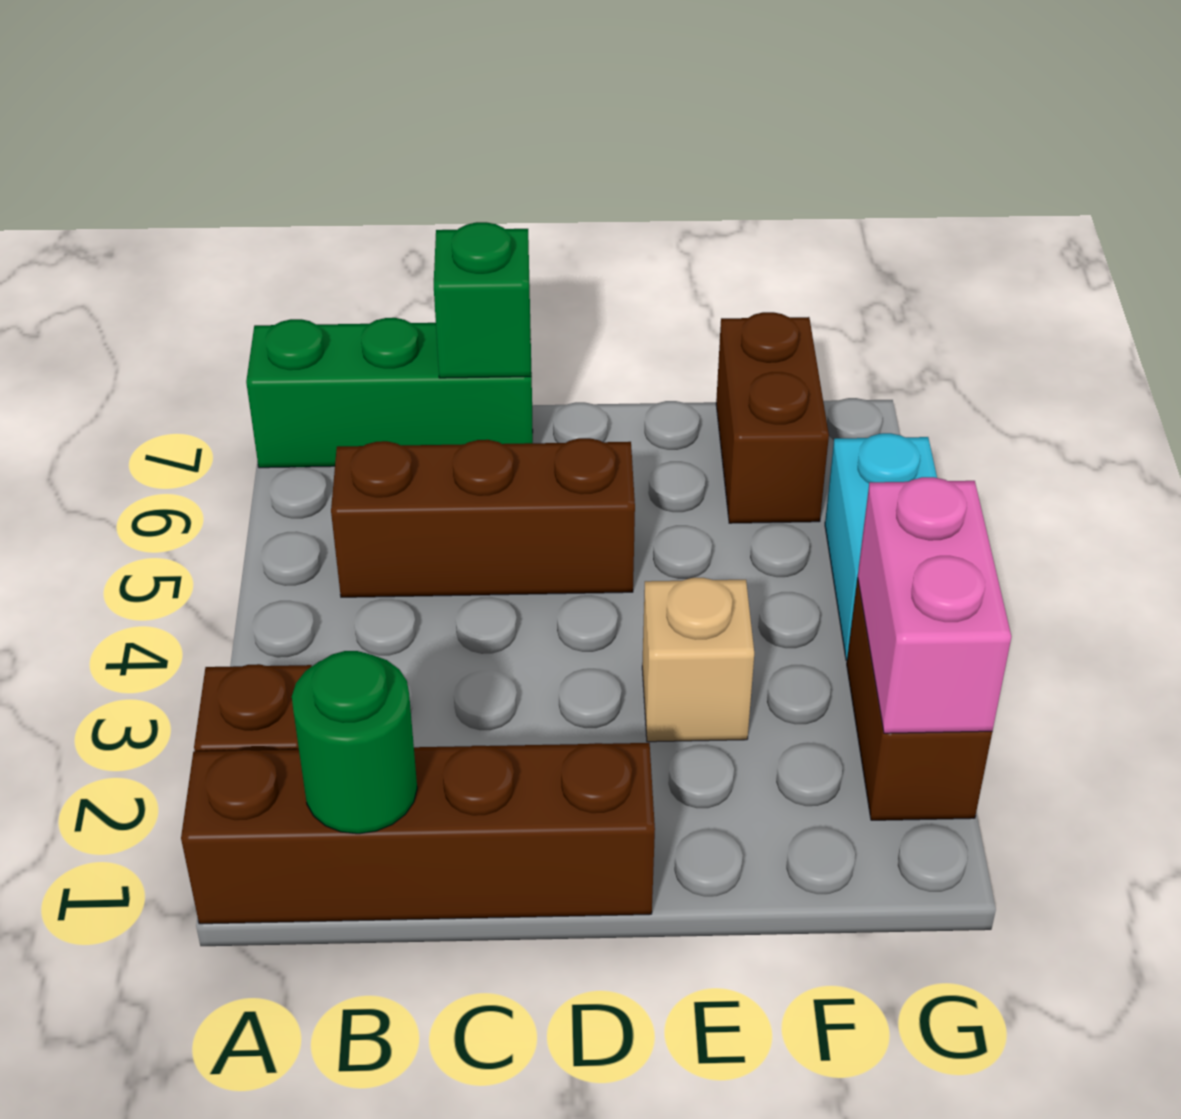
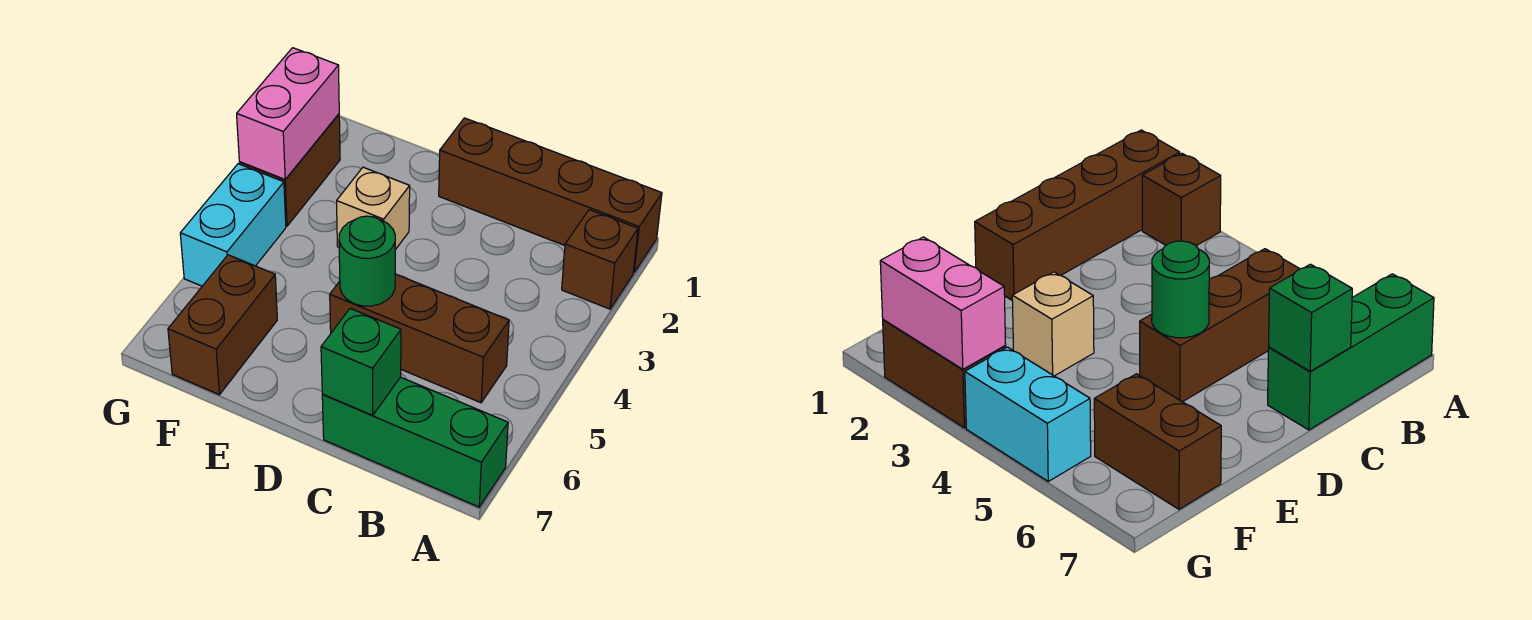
green 1x1 round brick [292,651,417,834] -> green 1x1 round brick moved to [339,216,395,306]

